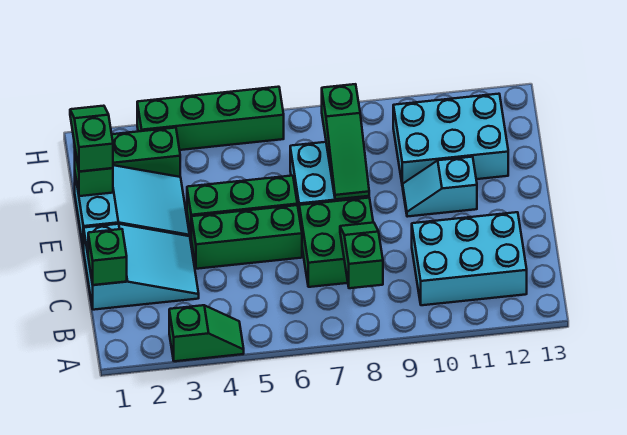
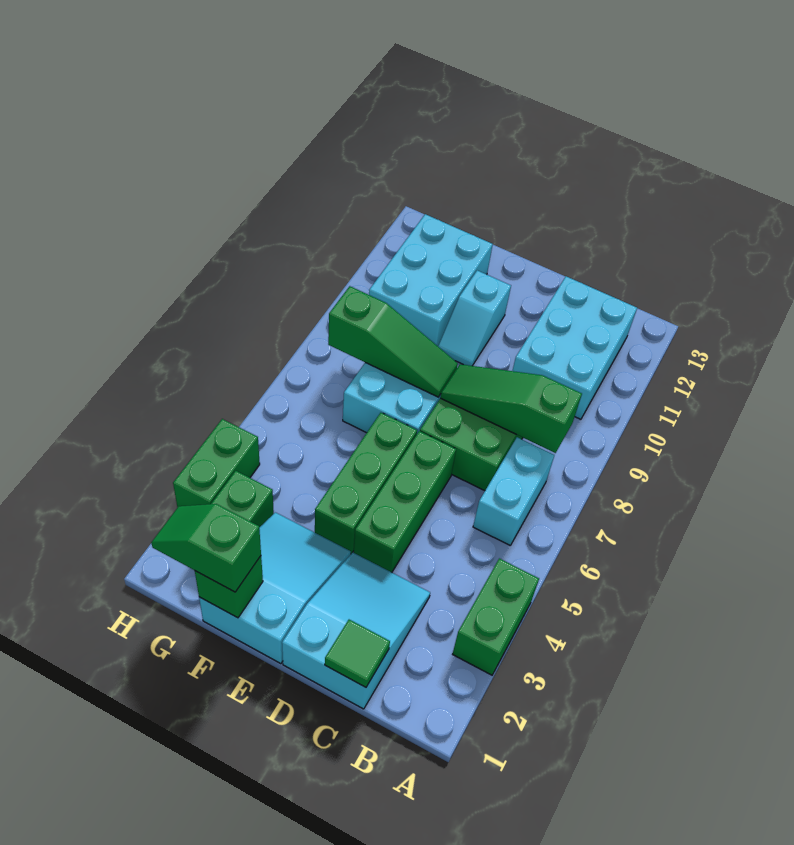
green 1x2 slope [169,305,244,361] -> green 1x2 brick [453,558,539,675]
none -> cyan 1x2 brick [473,437,554,545]
green 1x2 slope [340,222,383,288] -> green 1x3 slope [440,364,582,453]
green 1x1 brick [88,229,127,285] -> green 1x1 tile [325,620,390,687]
green 1x4 brick [137,87,284,150] -> green 1x2 brick [173,419,260,508]

